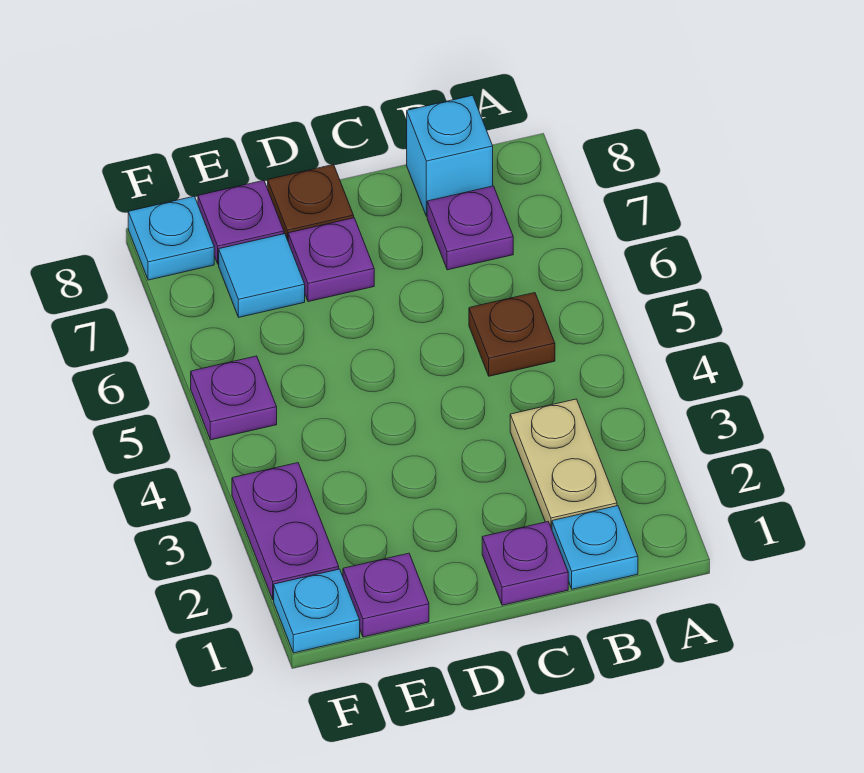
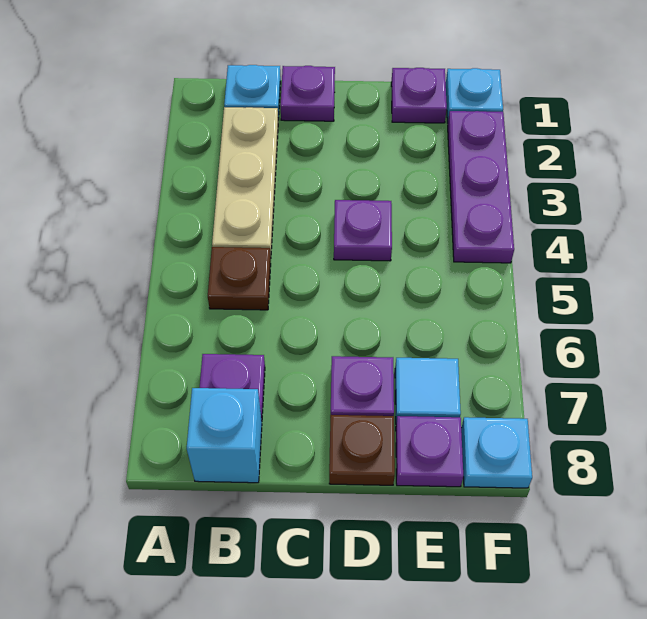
tan 1x2 plate [510,399,617,529] -> tan 1x3 plate [212,107,278,256]
purple 1x2 plate [232,463,339,600] -> purple 1x3 plate [448,111,514,263]
purple 1x1 plate [191,356,277,440] -> purple 1x1 plate moved to [334,200,392,261]

